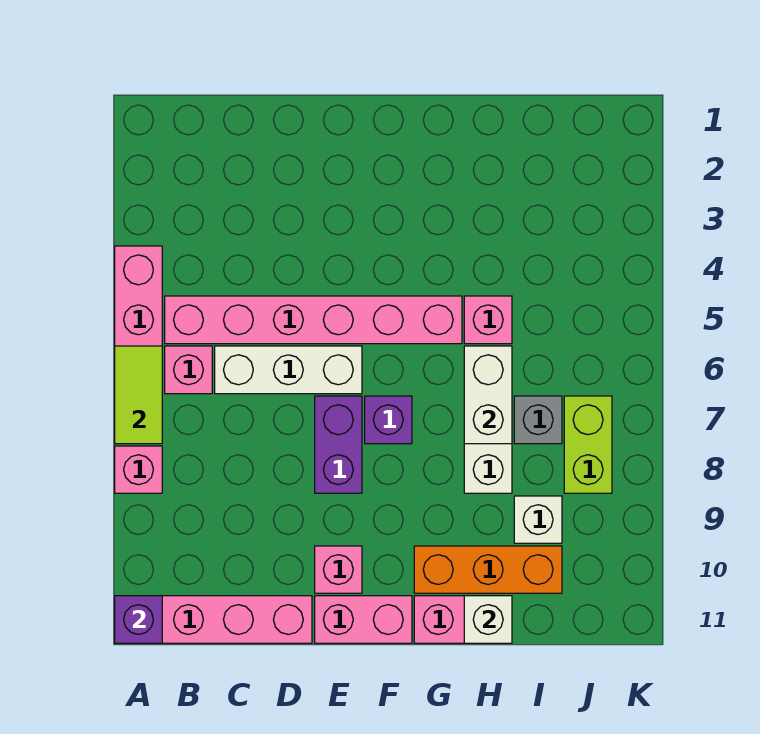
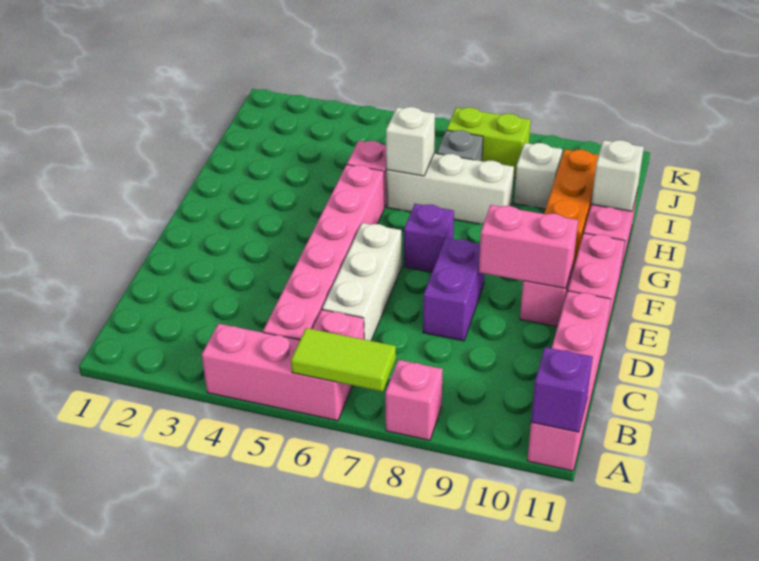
purple 1x2 brick [315,396,362,493] -> purple 1x2 brick turned to [423,238,485,341]
none -> pink 1x2 brick [479,205,578,288]
white 1x2 brick [464,346,512,444] -> white 1x1 brick [386,107,435,176]

